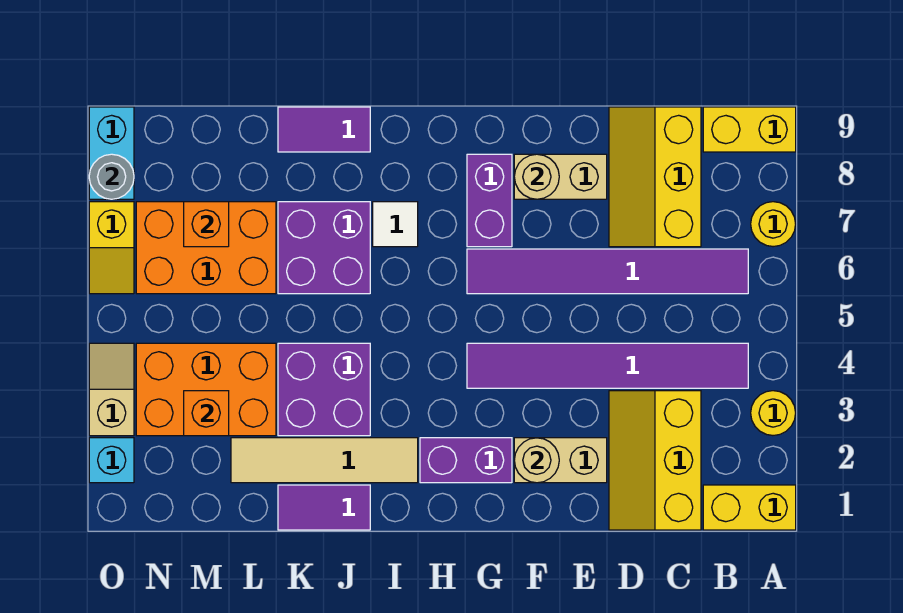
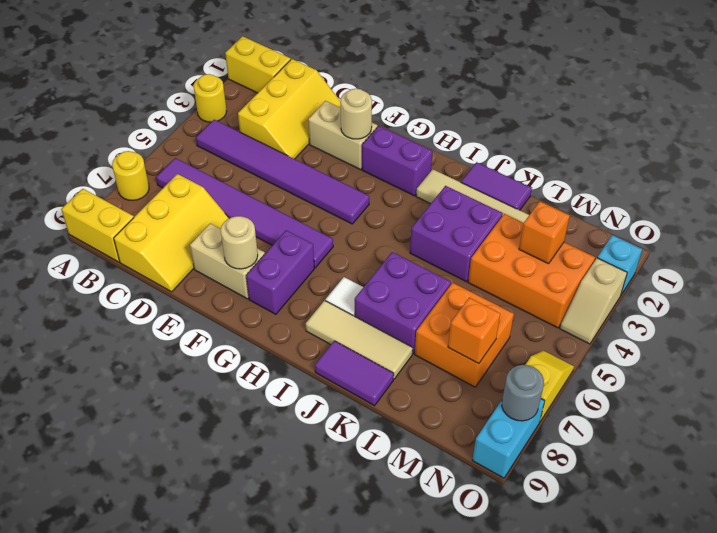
none -> tan 1x3 tile [306,300,413,379]
orange 2x3 brick [136,202,276,294] -> orange 2x2 brick [415,283,514,387]

